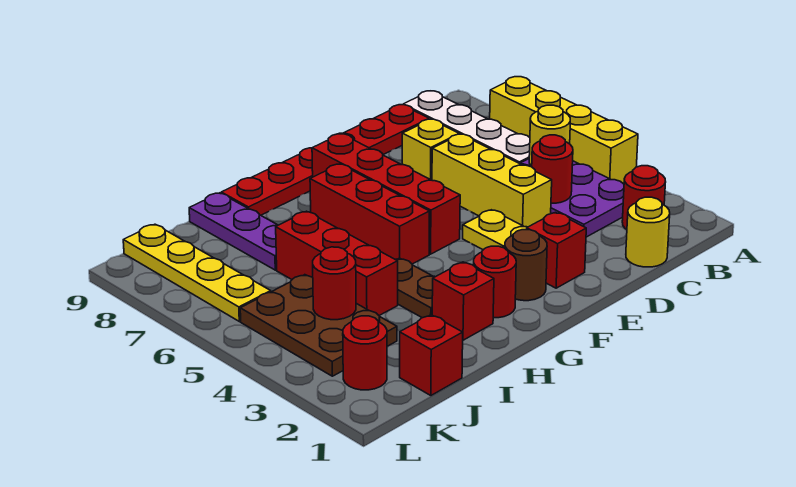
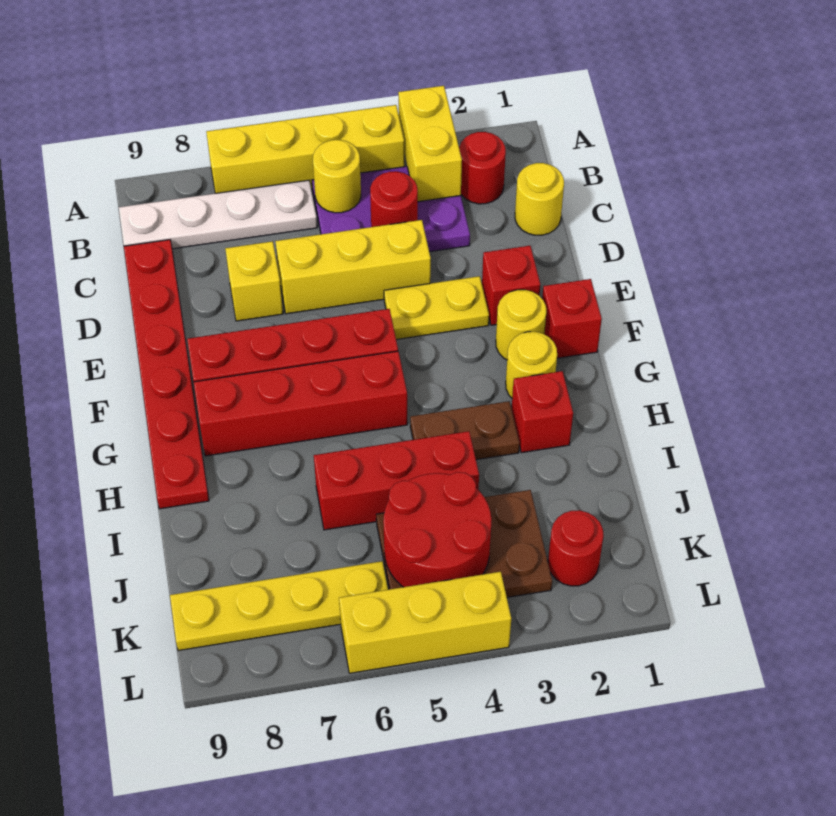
none -> yellow 1x2 brick [398,86,462,202]
brown 1x1 round brick [505,230,547,301] -> yellow 1x1 round brick [496,290,546,360]
red 1x1 round brick [474,246,516,318] -> yellow 1x1 round brick [506,332,557,398]
red 1x3 brick [310,164,429,264] -> red 1x4 brick [194,351,407,456]
purple 1x3 plate [189,193,278,270] -> none
red 1x1 brick [400,315,463,396] -> red 1x1 brick moved to [542,279,602,358]
red 1x1 round brick [313,247,356,320] -> red 2x2 round brick [383,472,492,587]
none -> yellow 1x3 brick [339,572,511,673]

